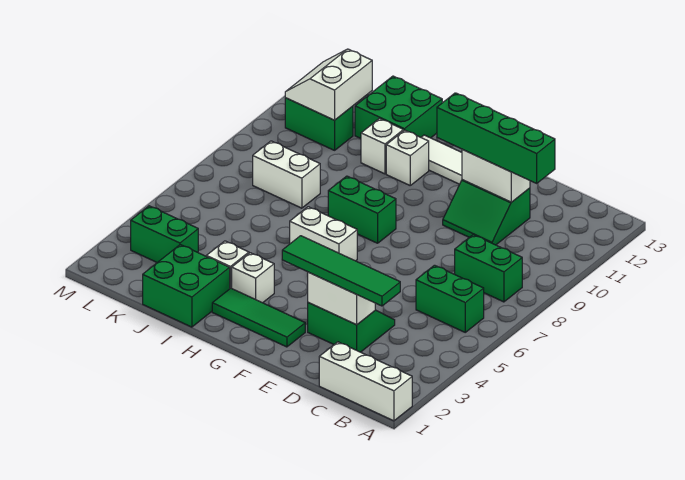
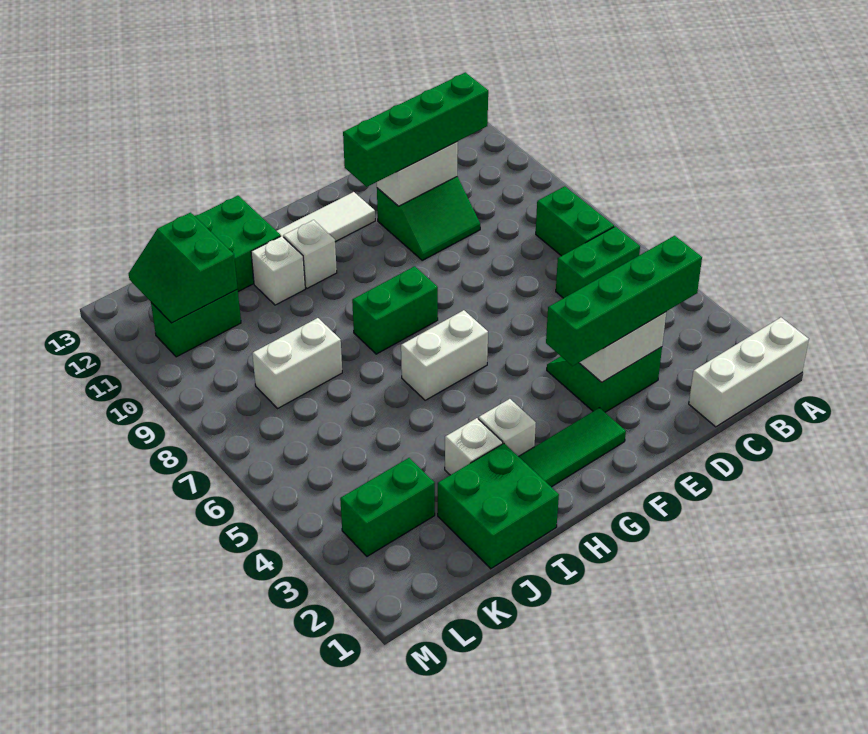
green 1x2 brick [455,235,522,302] -> green 1x2 brick turned to [536,186,614,256]
green 1x4 tile [282,236,400,306] -> green 1x4 brick [546,236,702,366]
white 2x2 slope [285,49,372,120] -> green 2x2 slope [129,213,238,323]

